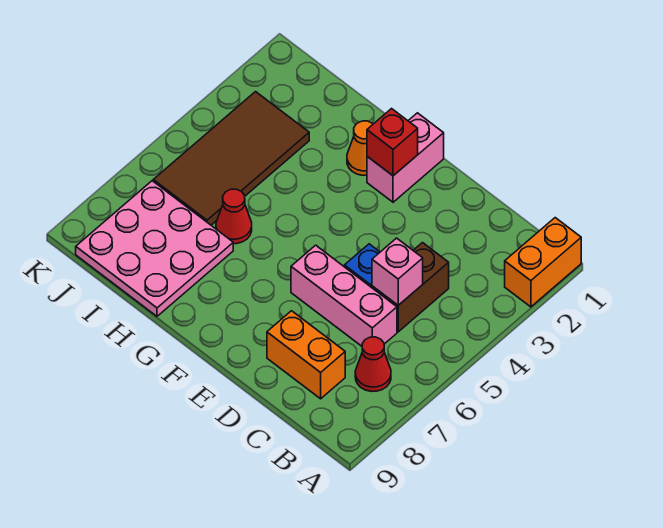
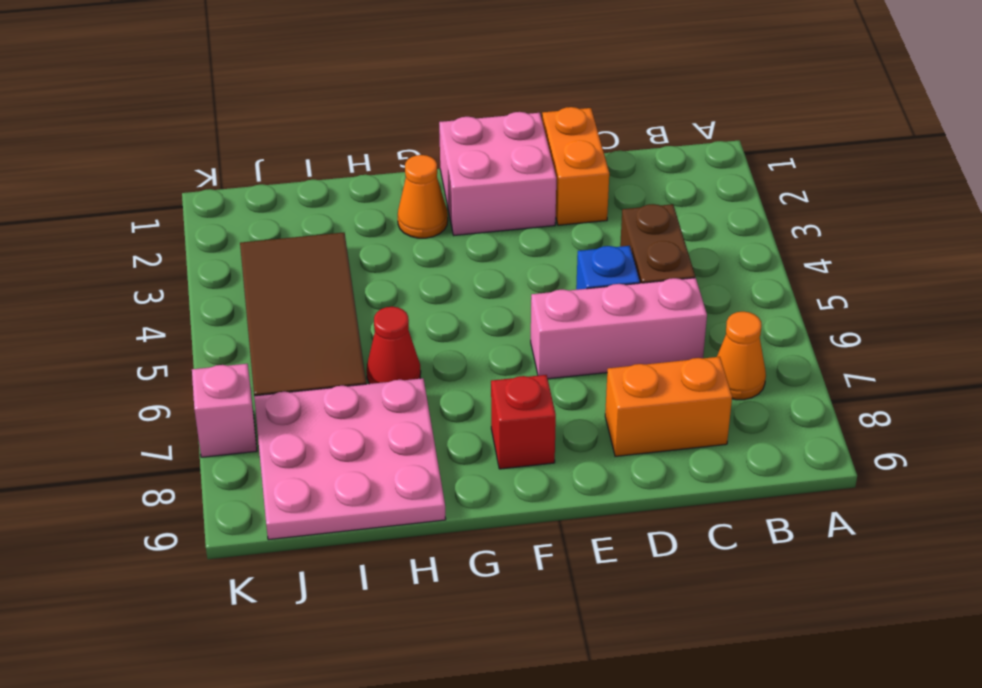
orange 1x2 brick [505,218,581,307] -> orange 1x2 brick moved to [542,107,609,225]
red 1x1 cone [355,337,391,392] -> orange 1x1 cone [717,311,766,400]
pink 1x1 brick [372,238,423,305] -> pink 1x1 brick moved to [192,364,257,457]
pink 1x2 brick [367,113,444,202] -> pink 2x2 brick [439,112,556,235]
red 1x1 brick [367,109,418,176] -> red 1x1 brick moved to [491,375,556,469]

